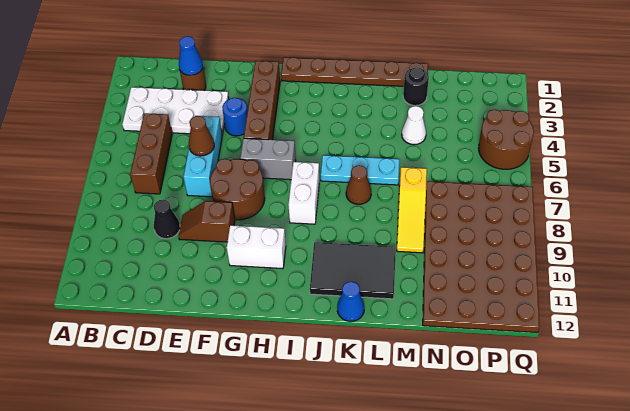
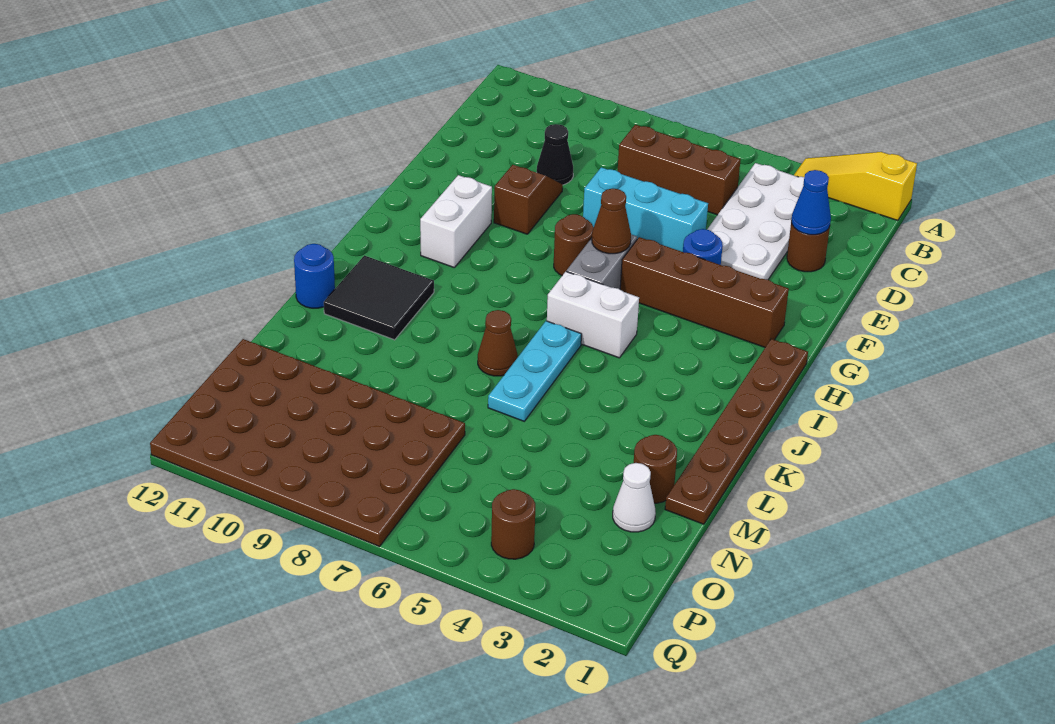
brown 1x1 cone [189,116,214,156] -> brown 1x1 cone moved to [592,188,631,254]
brown 2x2 round brick [210,159,265,220] -> brown 1x1 round brick [554,214,594,275]
white 1x2 brick [289,162,319,224] -> white 1x2 brick moved to [547,272,639,358]
black 2x3 tile [310,242,396,299] -> black 2x2 tile [324,255,434,340]
blue 1x1 cone [337,282,364,321] -> blue 1x1 round brick [294,244,335,308]
black 1x1 round brick [403,68,429,106] -> brown 1x1 round brick [634,435,677,503]
white 1x1 cone [402,106,426,145] -> white 1x1 cone moved to [613,463,656,532]
yellow 1x3 slope [397,167,427,253] -> yellow 1x3 slope moved to [794,152,917,220]
brown 2x2 round brick [479,110,534,169] -> brown 1x1 round brick [491,489,535,559]

